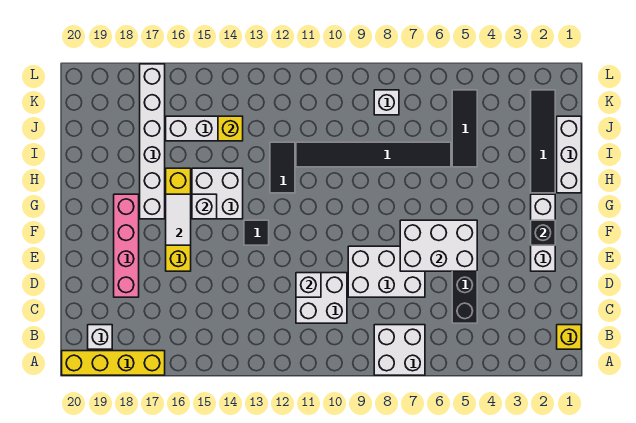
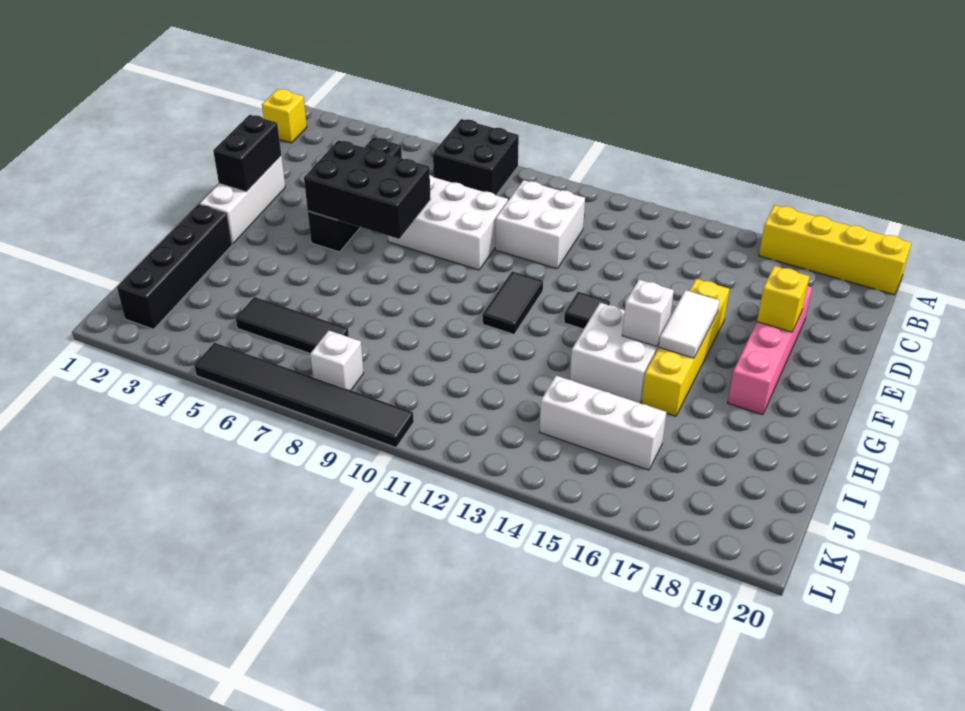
white 2x2 brick [374,325,425,375] -> black 2x2 brick [433,119,519,195]
white 1x1 brick [88,325,112,349] -> none
white 1x1 brick [296,273,321,297] -> none
white 2x3 brick [400,220,477,271] -> black 2x3 brick [304,140,431,239]
black 1x1 brick [531,220,555,245] -> black 1x2 brick [213,115,281,192]
white 1x6 brick [140,64,165,219] -> none
white 1x3 brick [557,116,581,193] -> none
black 1x4 tile [531,90,555,193] -> black 1x4 brick [117,204,232,329]
black 1x2 tile [270,142,295,193] -> black 1x2 tile moved to [483,271,543,334]
black 1x3 tile [452,90,477,167] -> black 1x3 tile turned to [236,297,349,353]
black 1x6 tile [296,142,451,167] -> black 1x6 tile moved to [195,343,414,447]
yellow 1x1 brick [218,116,243,141] -> yellow 1x1 brick moved to [757,266,810,332]

